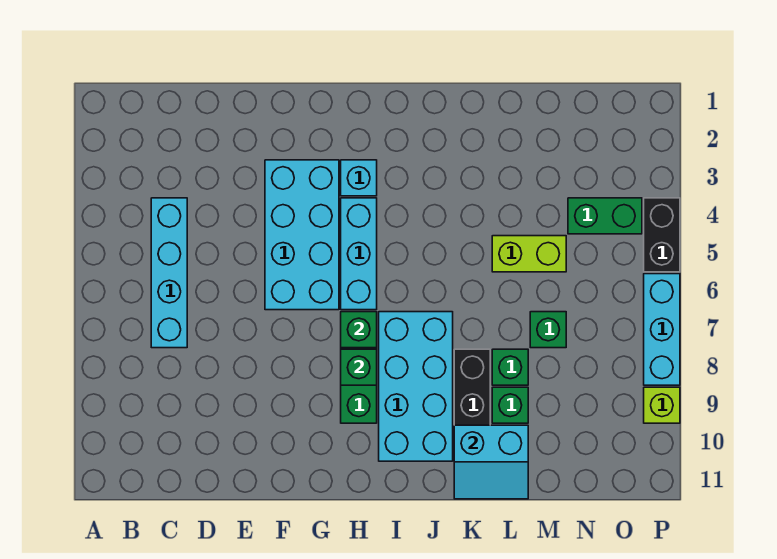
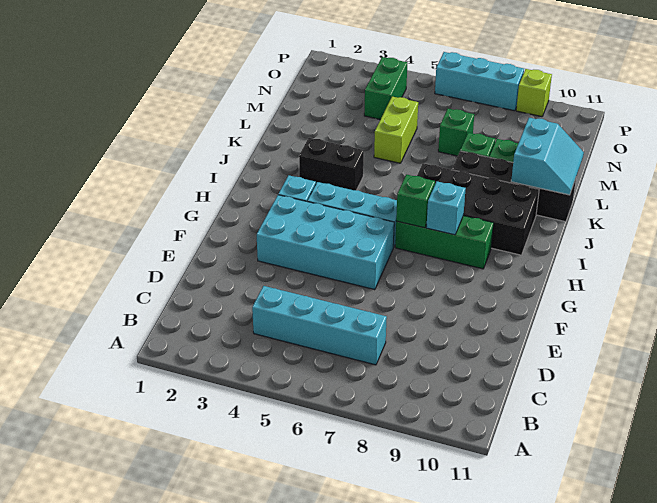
green 1x1 brick [341,349,377,385] -> cyan 1x1 brick [426,181,466,235]
cyan 2x4 brick [379,312,453,461] -> black 2x4 brick [417,163,539,255]
black 1x2 brick [644,198,680,272] -> black 1x2 brick moved to [299,138,364,190]

